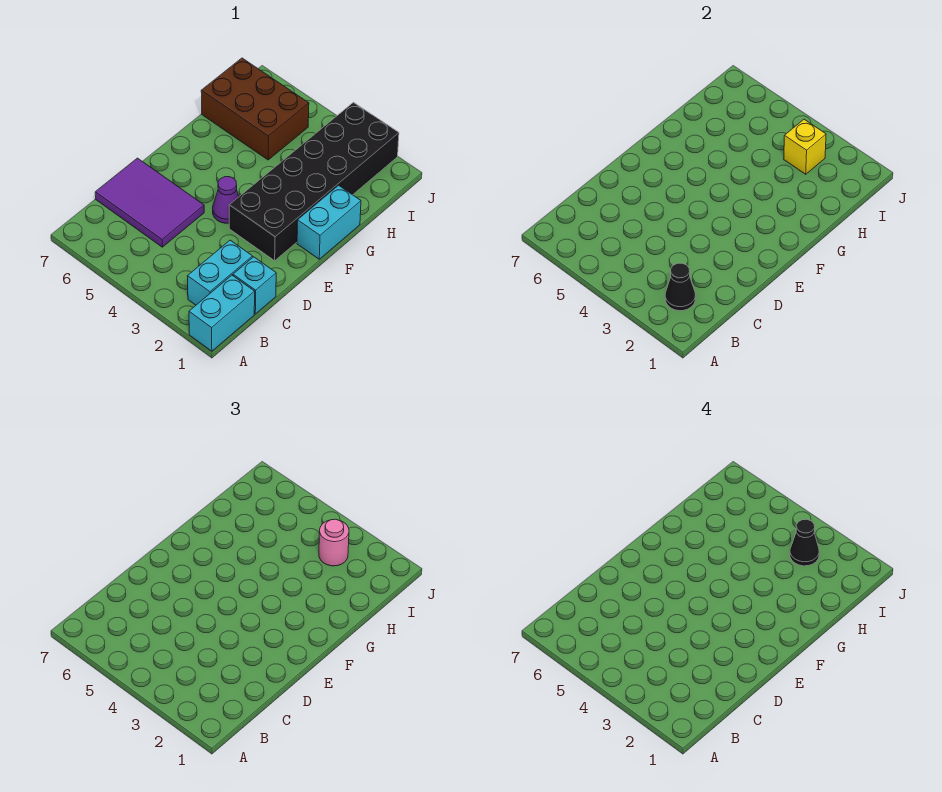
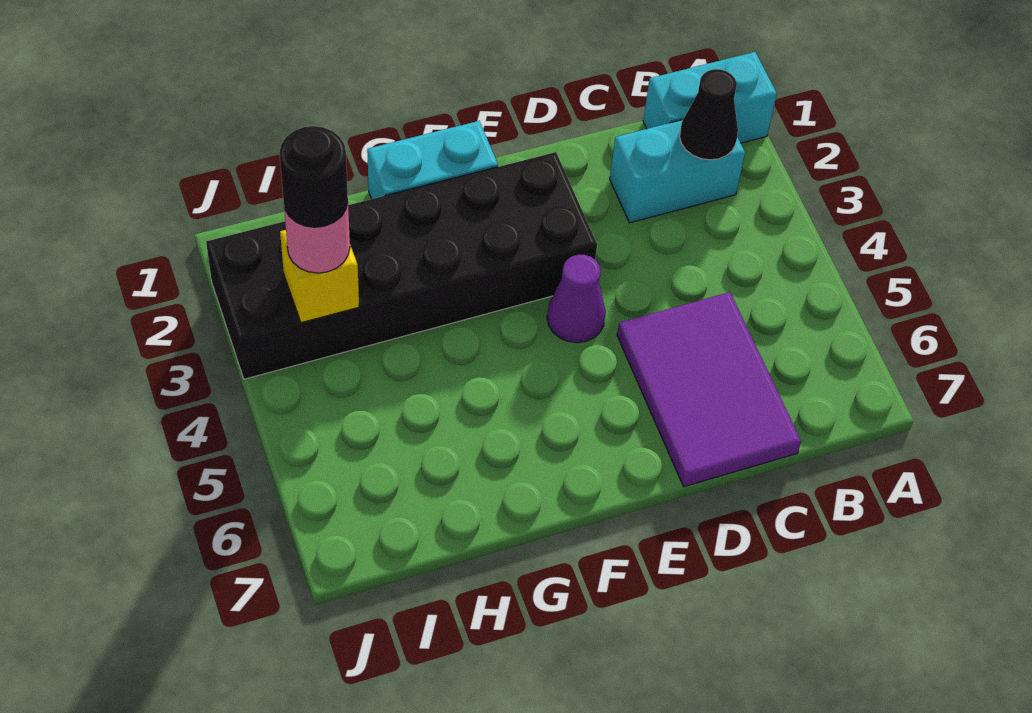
cyan 1x1 brick [233,257,276,314] -> none
brown 2x3 brick [201,58,309,160] -> none
black 1x1 cone [790,519,819,566] -> black 1x1 round brick [279,126,348,227]

